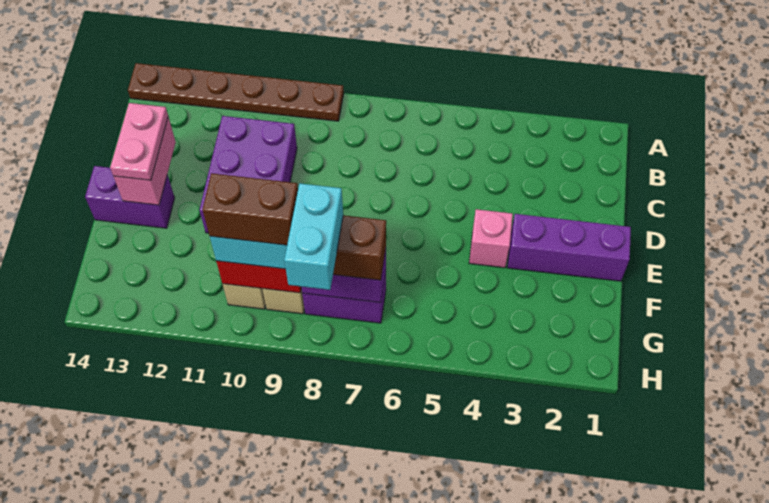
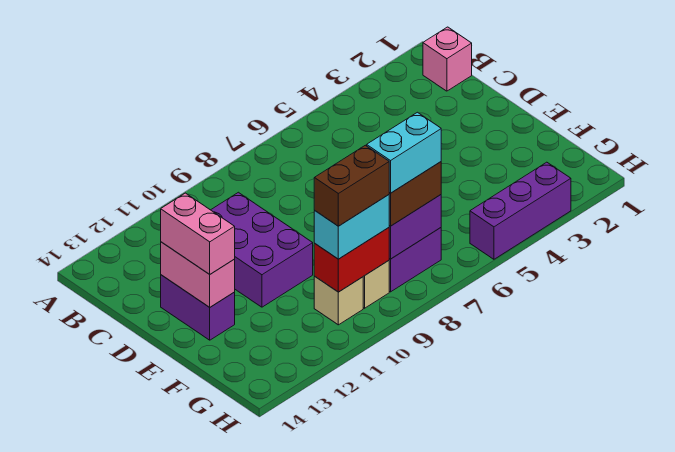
brown 1x6 plate [128,63,344,121] -> none
pink 1x2 plate [110,103,168,180] -> pink 1x2 brick [161,193,235,274]
purple 1x3 brick [507,214,631,281] -> purple 1x3 brick moved to [470,162,571,259]
pink 1x1 brick [469,209,513,268] -> pink 1x1 brick moved to [423,27,472,91]
purple 1x2 brick [85,166,175,228] -> purple 1x2 brick turned to [161,275,235,340]
cyan 1x2 brick [284,183,343,290] -> cyan 1x2 brick turned to [367,112,441,193]

